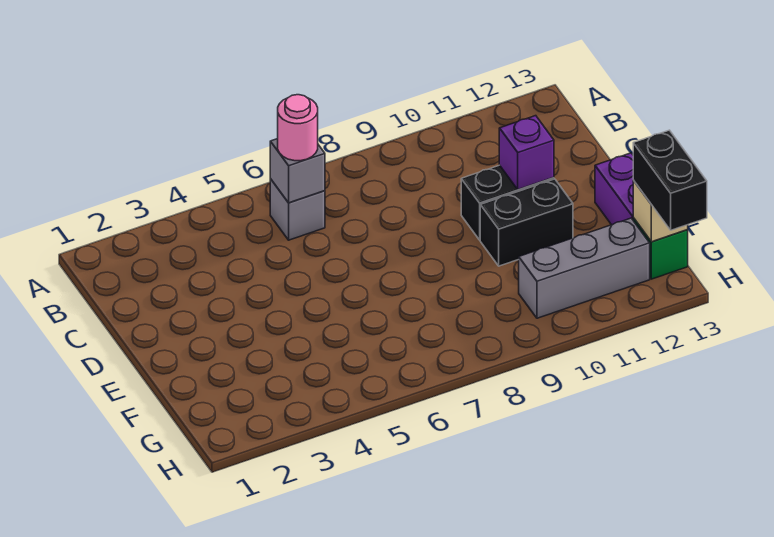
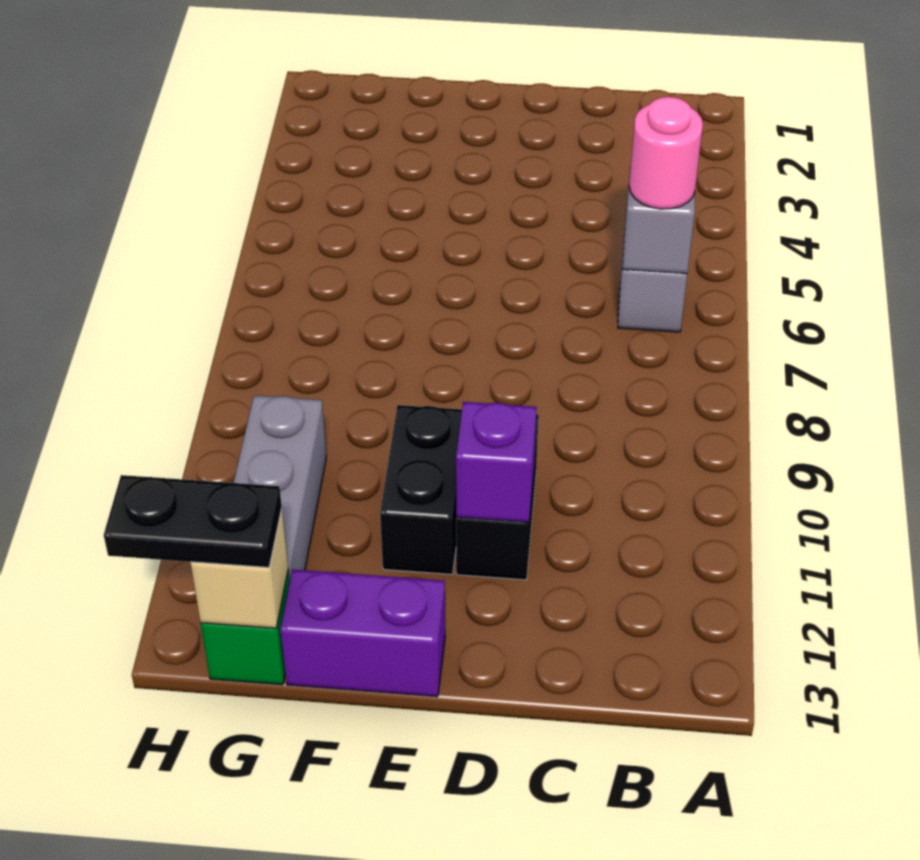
black 1x2 brick [633,130,707,230] -> black 1x2 plate [104,475,282,568]

